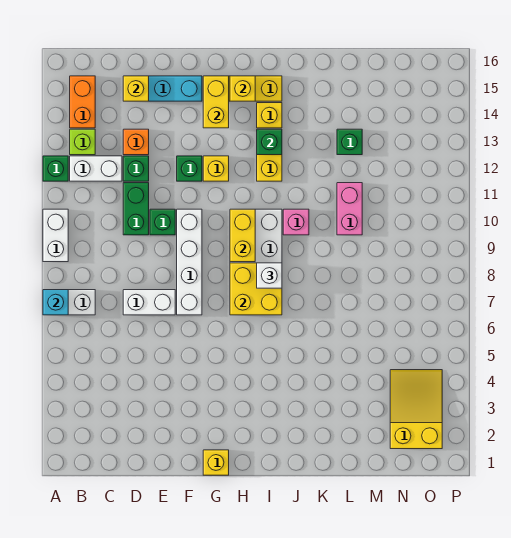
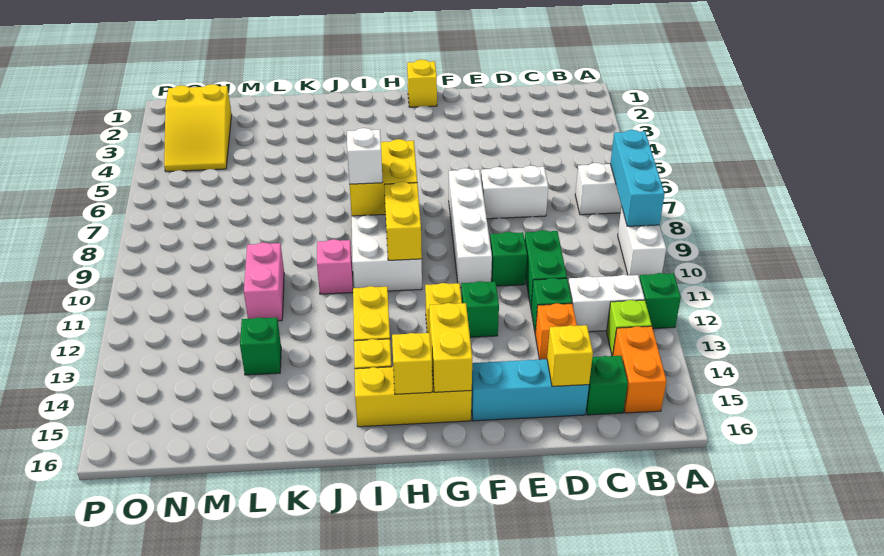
cyan 1x1 brick [43,290,68,315] -> cyan 1x3 brick [610,130,665,226]
green 1x1 brick [257,129,282,155] -> green 1x1 brick moved to [586,356,628,415]

